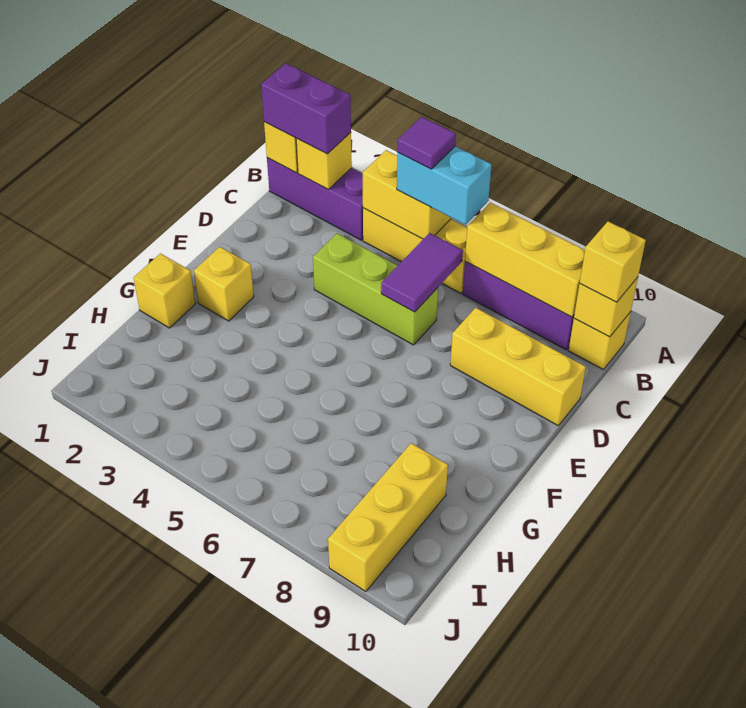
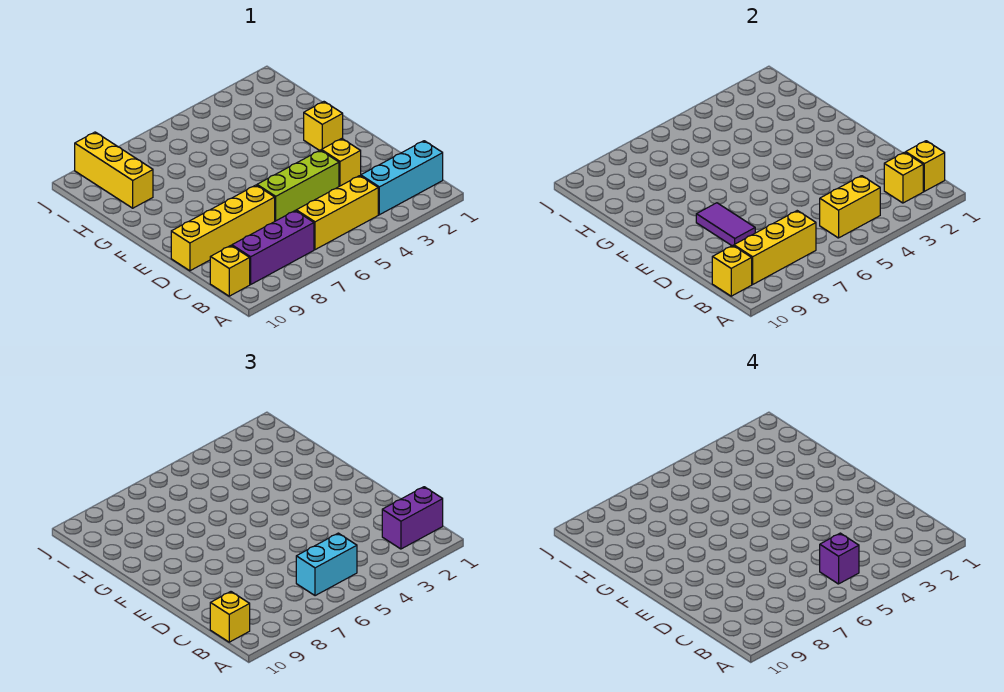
purple 1x3 brick [267,158,363,240] -> cyan 1x3 brick [361,141,443,215]
purple 1x1 tile [397,117,456,169] -> purple 1x1 brick [820,533,859,584]
purple 1x2 tile [381,233,463,312] -> purple 1x2 tile moved to [696,203,755,246]
yellow 1x3 brick [450,308,586,425] -> yellow 1x4 brick [171,185,275,271]
yellow 1x1 brick [134,253,196,328] -> yellow 1x1 brick moved to [321,139,361,186]

